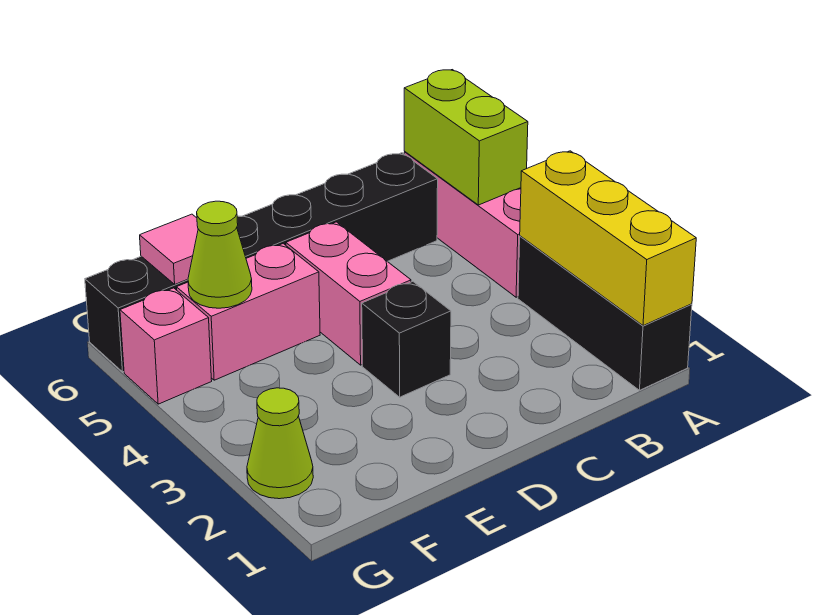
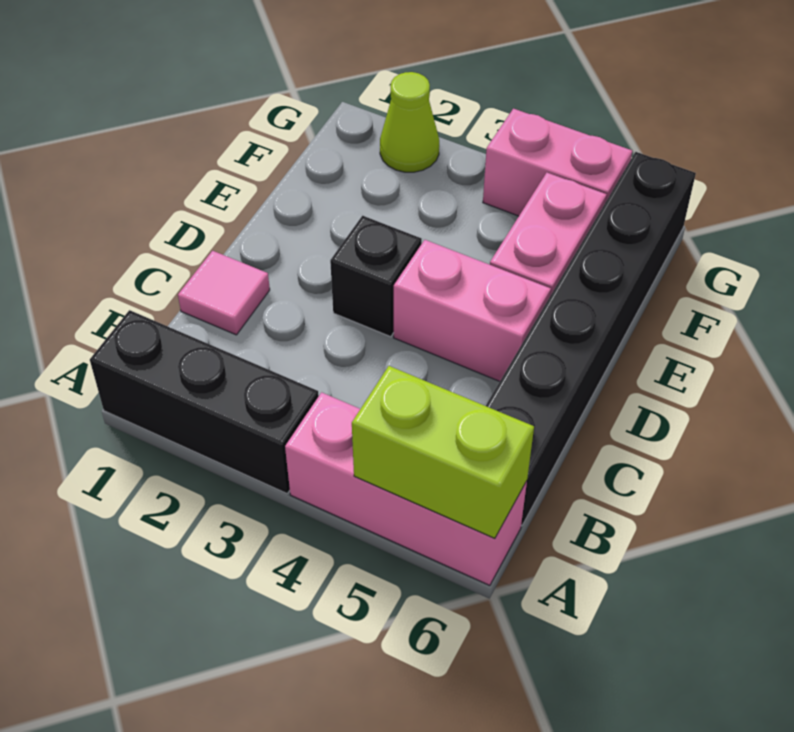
yellow 1x3 brick [520,151,696,326] -> none
lime 1x1 cone [188,201,252,308] -> none
pink 1x1 tile [140,214,198,284] -> pink 1x1 tile moved to [178,251,270,335]
pink 1x1 brick [120,288,212,404] -> pink 1x2 brick [483,109,632,216]

